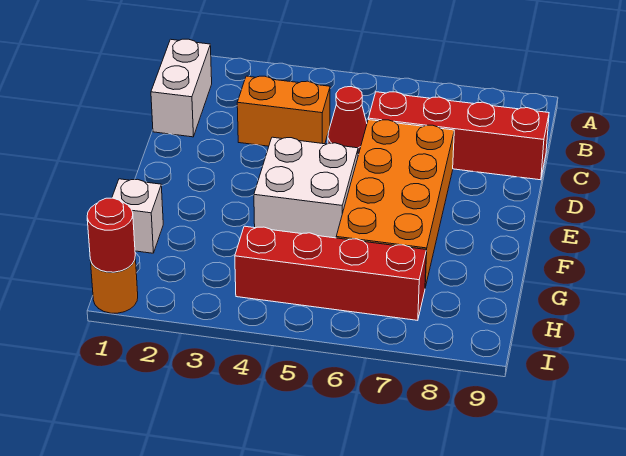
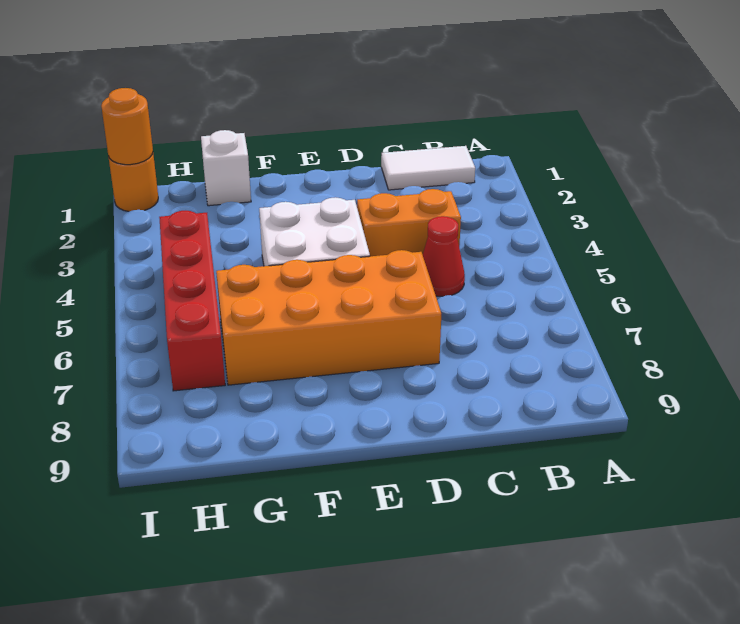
white 1x2 brick [151,39,212,137] -> white 1x2 tile [381,146,475,190]
orange 1x2 brick [237,76,330,146] -> orange 1x2 brick turned to [357,189,461,256]
red 1x4 brick [368,92,549,180] -> none
red 1x1 round brick [87,198,135,272] -> orange 1x1 round brick [101,88,153,165]

